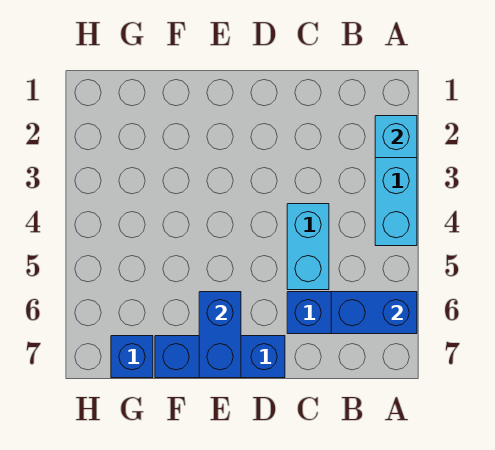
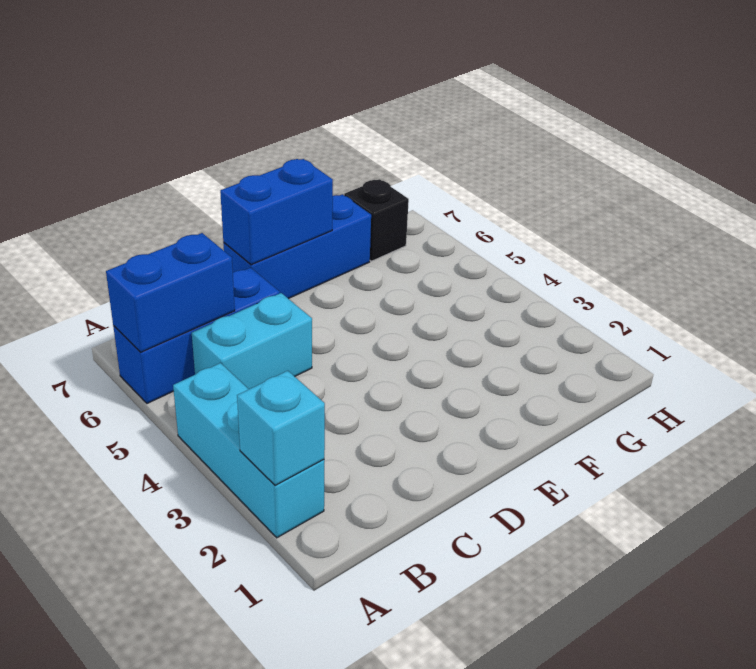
cyan 1x2 brick [287,204,329,290] -> cyan 1x2 brick turned to [192,293,312,389]
blue 1x2 brick [199,292,241,378] -> blue 1x2 brick turned to [220,159,333,265]
blue 1x1 brick [111,336,153,378] -> black 1x1 brick [344,179,409,261]

